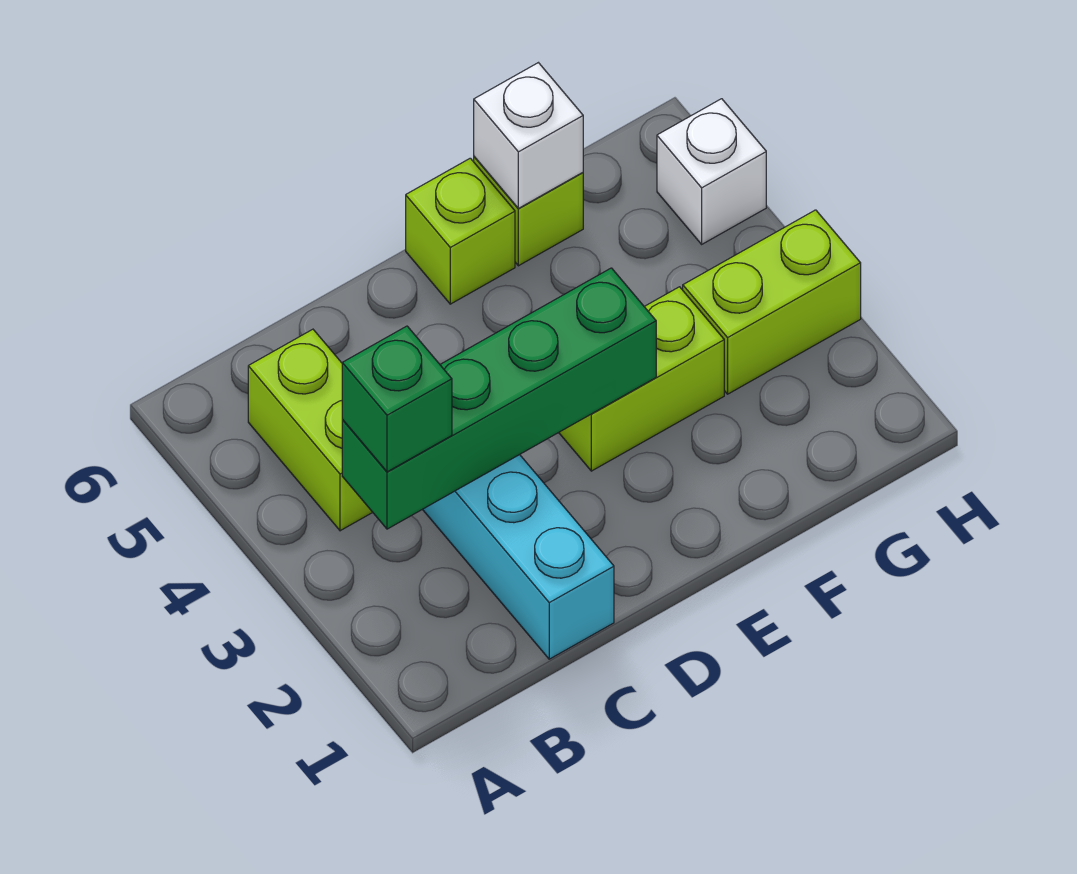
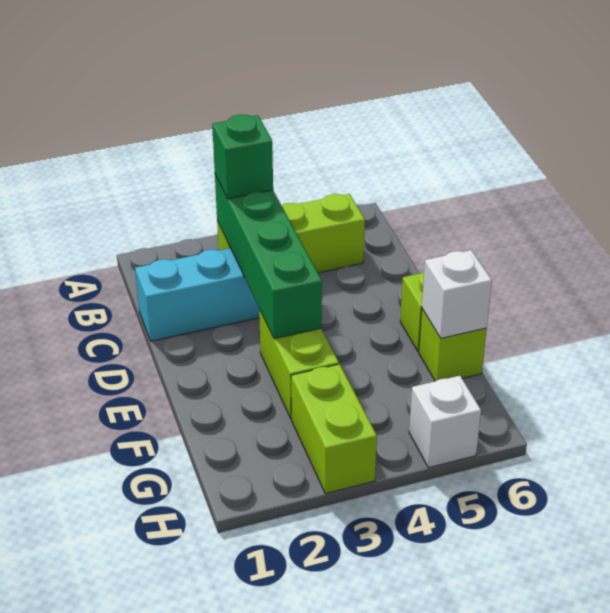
lime 1x2 brick [248,329,373,531] -> lime 1x3 brick [217,194,365,273]

